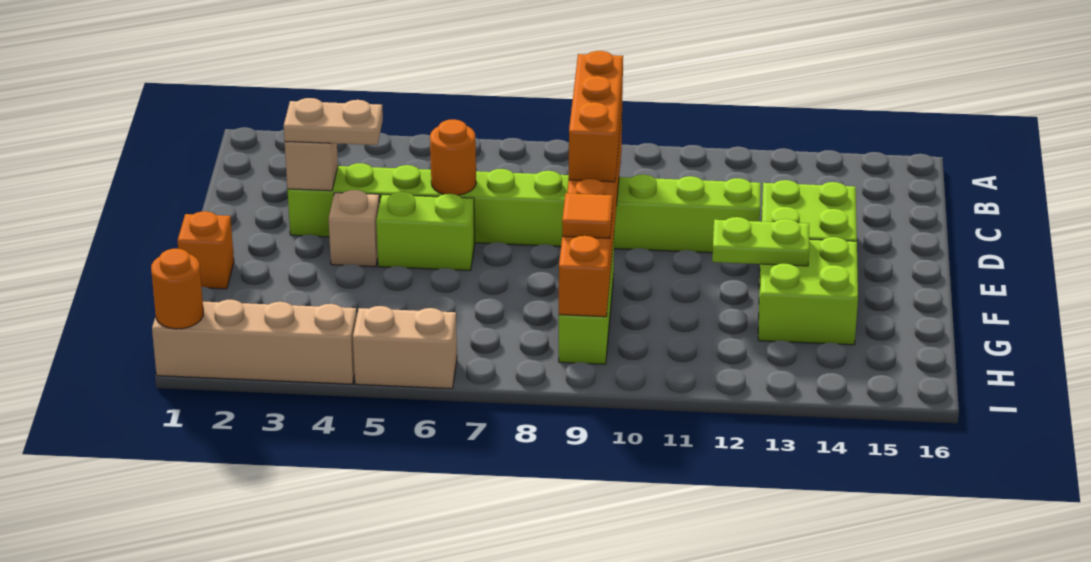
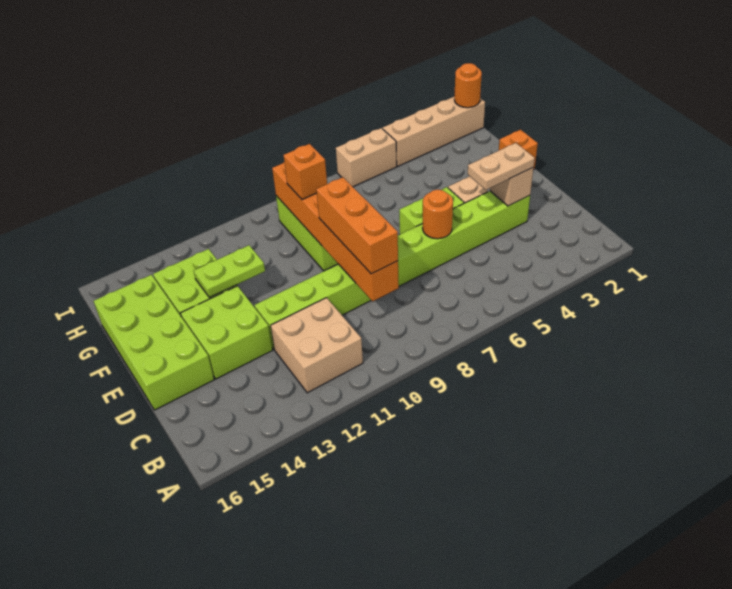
none -> tan 2x2 brick [271,298,363,393]
none -> lime 2x4 brick [94,275,214,410]
orange 1x1 tile [562,193,613,238] -> orange 1x1 brick [284,144,327,200]

